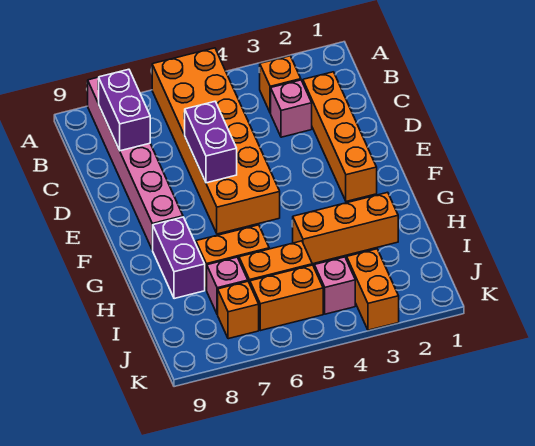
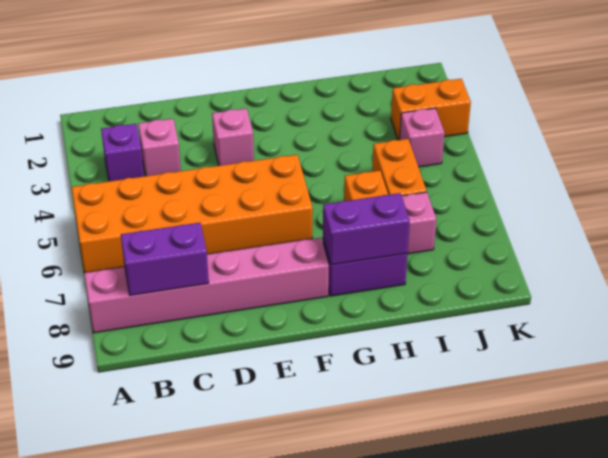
orange 1x1 brick [259,56,301,113] -> purple 1x1 brick [101,124,144,181]
orange 1x4 brick [303,72,377,201] -> none
purple 1x2 brick [184,102,237,183] -> purple 1x2 brick moved to [323,193,410,265]
none -> pink 1x1 brick [212,108,254,166]
orange 1x3 brick [292,192,398,264] -> none
orange 1x2 brick [250,265,323,331] -> none
orange 1x1 brick [218,281,259,339] -> none

